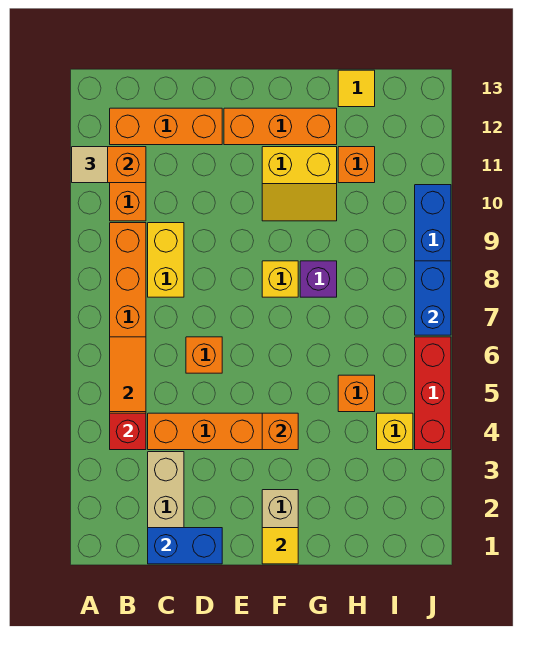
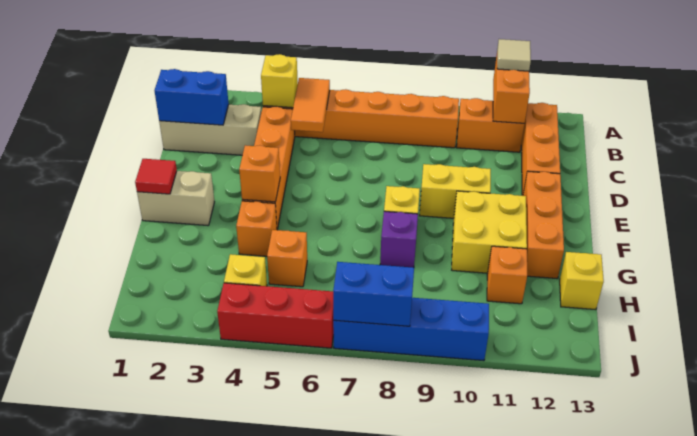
red 1x1 brick [110,413,146,450] -> yellow 1x1 brick [261,54,298,108]
orange 1x2 tile [110,337,146,412] -> orange 1x2 tile turned to [291,78,330,132]
blue 1x2 brick [148,528,222,564] -> blue 1x2 brick turned to [155,69,229,125]
yellow 1x2 brick [148,223,184,297] -> yellow 1x2 brick moved to [419,164,491,218]
orange 1x1 brick [186,337,222,373] -> orange 1x1 brick moved to [236,201,277,256]
yellow 1x1 tile [262,528,298,564] -> red 1x1 tile [135,159,177,194]
yellow 2x2 slope [262,147,337,221] -> yellow 2x2 brick [452,191,527,273]
yellow 1x1 tile [338,70,375,107] -> yellow 1x1 brick [560,252,604,310]

